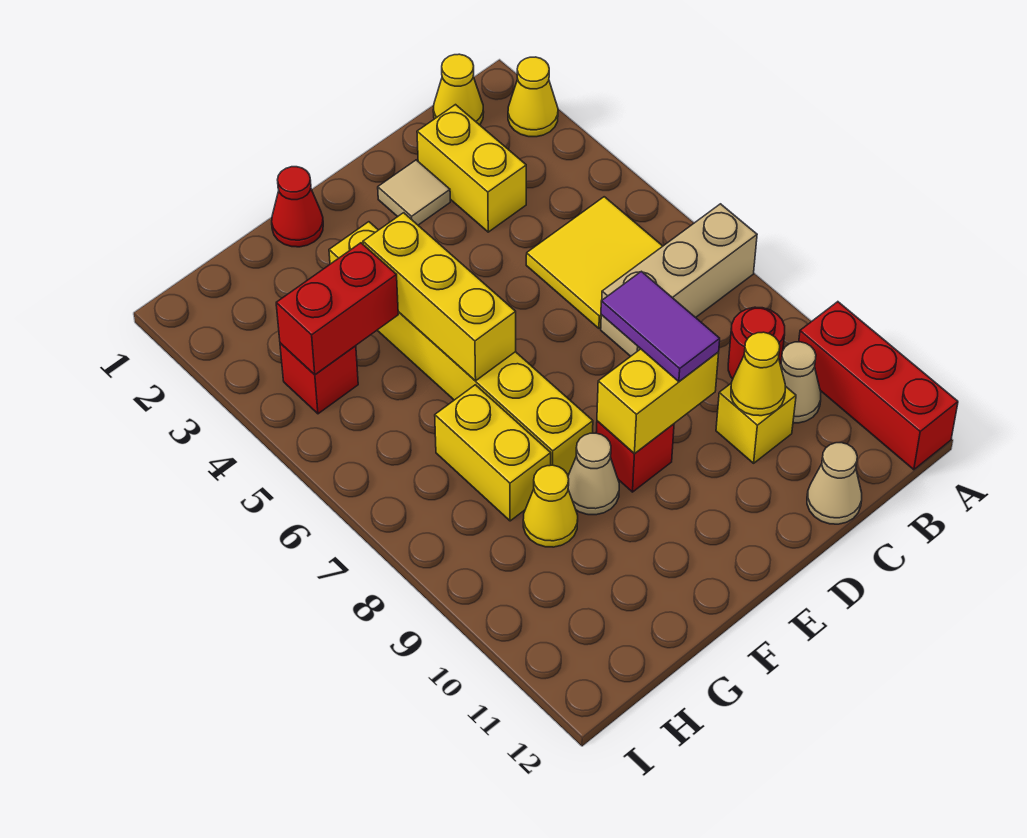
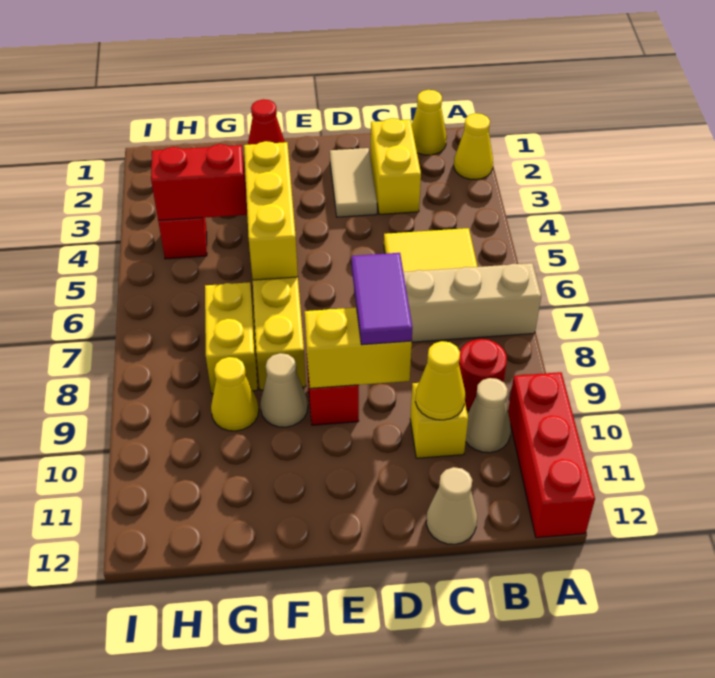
tan 1x1 tile [378,160,450,225] -> tan 1x2 tile [330,148,377,217]

